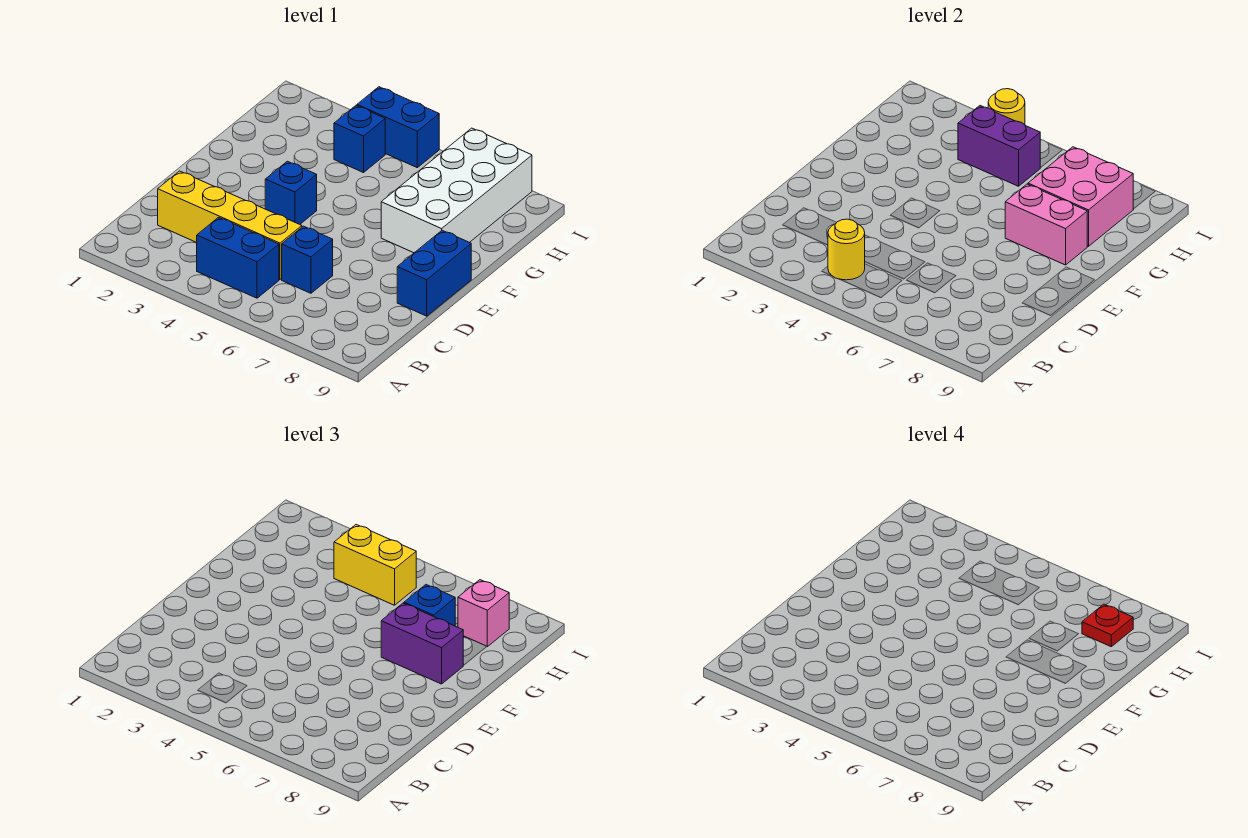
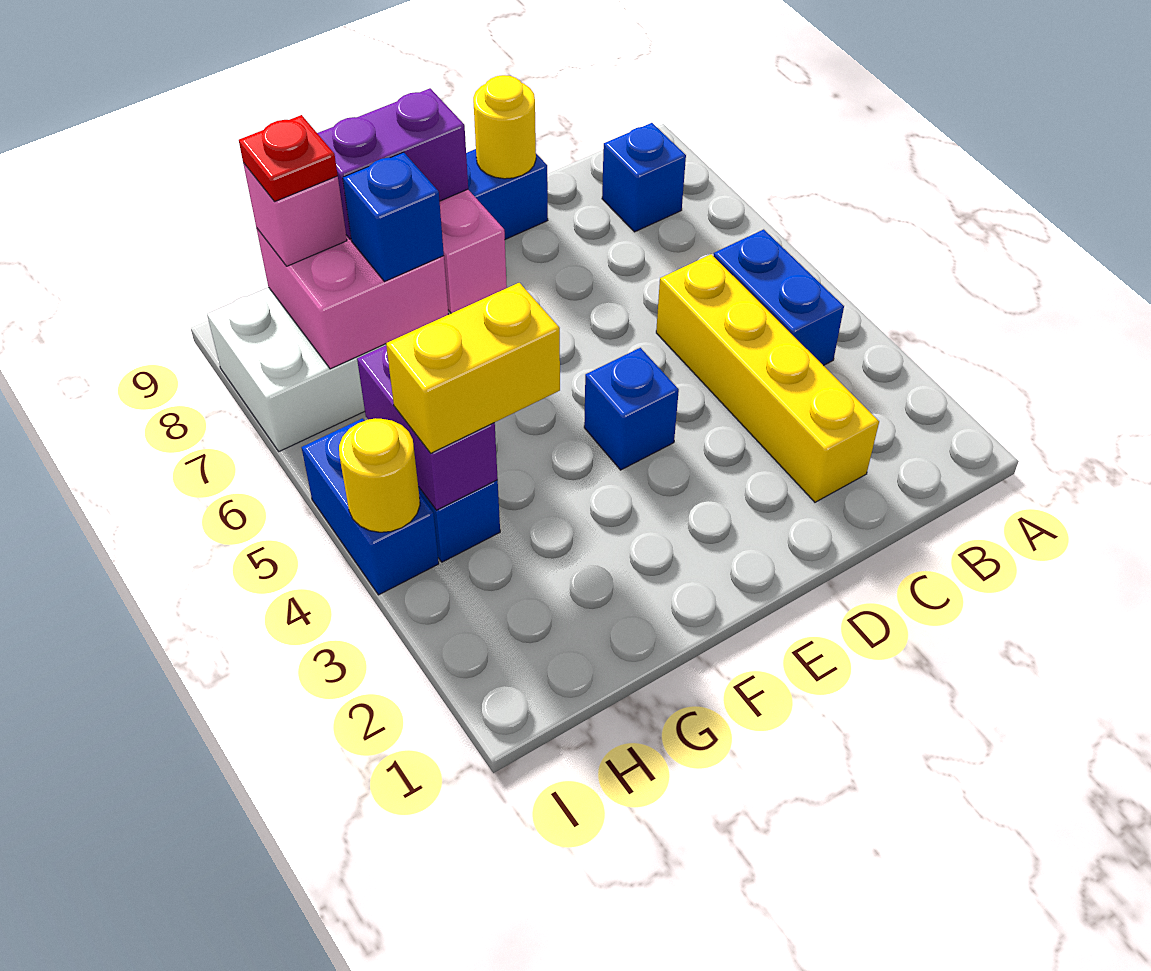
yellow 1x1 round brick [828,219,865,280] -> yellow 1x1 round brick moved to [473,75,536,179]
blue 1x1 brick [282,226,333,293] -> blue 1x1 brick moved to [602,123,686,232]
purple 1x2 brick [381,603,464,684] -> purple 1x2 brick turned to [317,88,468,239]
yellow 1x2 brick [334,525,417,605] -> yellow 1x2 brick turned to [386,283,560,453]

